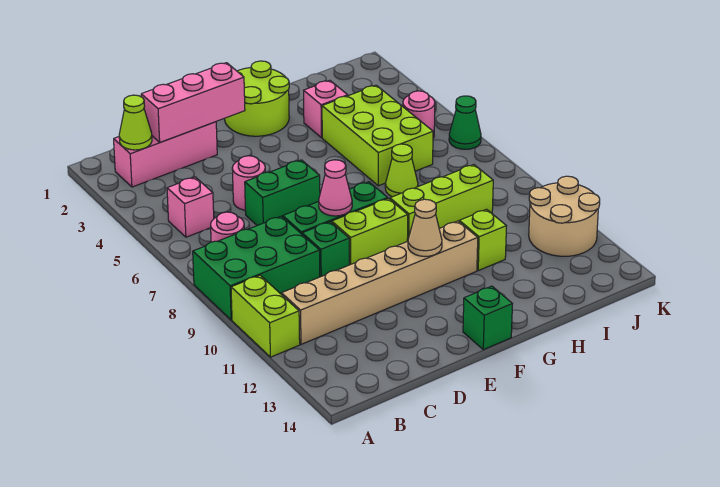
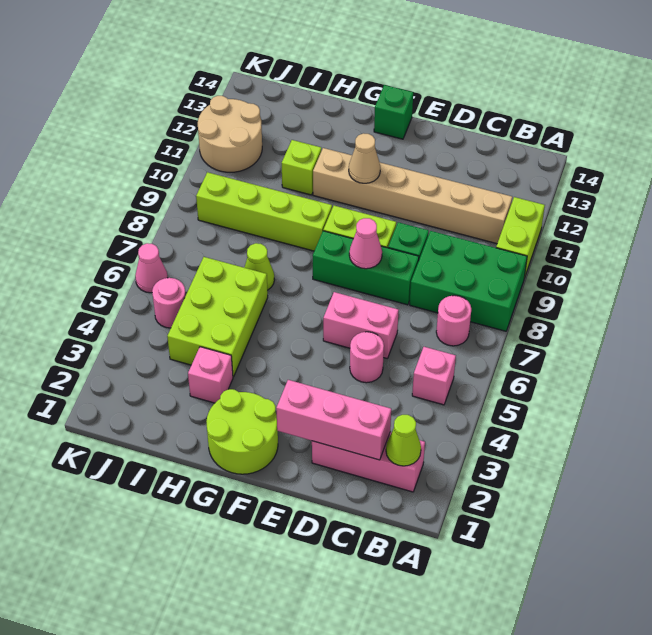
green 1x2 brick [245,160,320,226] -> pink 1x2 brick [323,292,399,358]
lime 1x3 brick [390,165,493,241] -> lime 1x4 brick [196,172,332,251]
green 1x1 cone [449,96,481,149] -> pink 1x1 cone [135,243,168,293]

